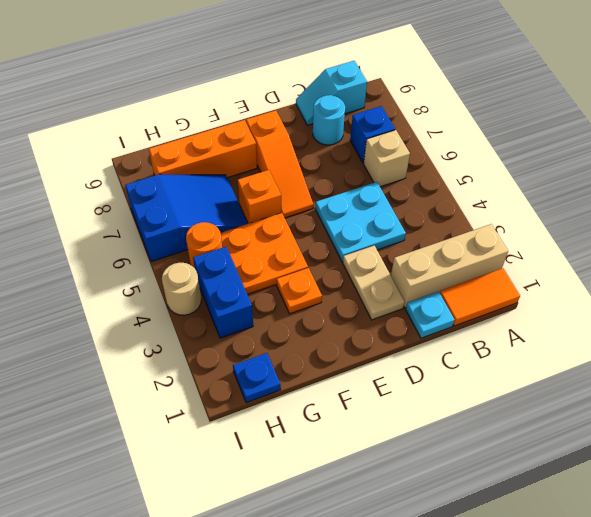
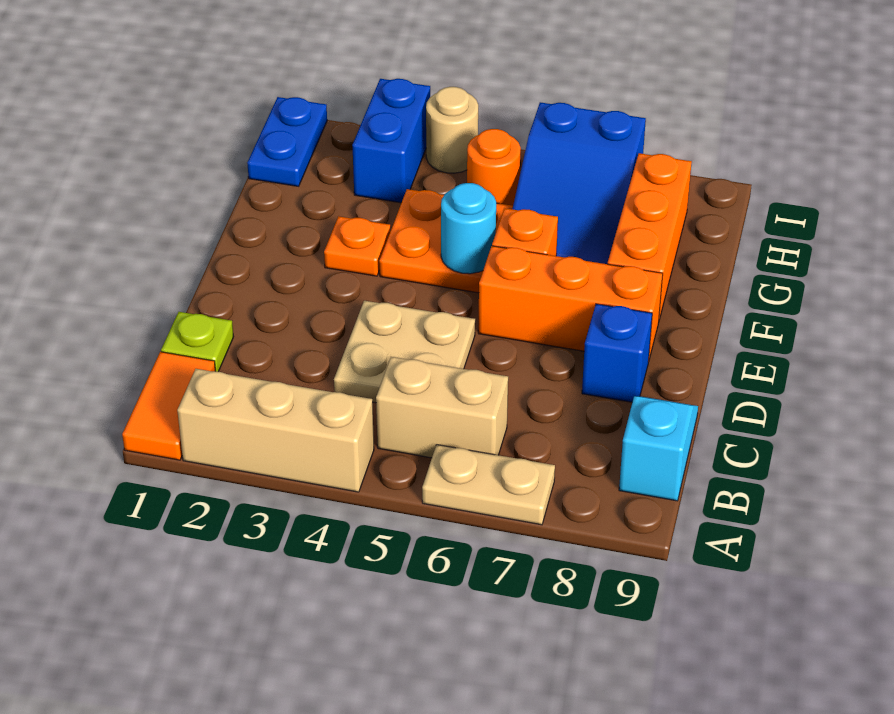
tan 1x3 brick [391,224,508,308] -> tan 1x3 brick turned to [177,369,374,492]
tan 1x1 brick [364,130,410,187] -> tan 1x2 brick [376,357,508,458]
blue 1x1 brick [350,106,395,163] -> blue 1x1 brick moved to [582,304,652,402]
cyan 1x1 plate [406,291,455,338] -> lime 1x1 plate [161,312,234,372]
cyan 2x2 plate [315,182,406,262] -> tan 2x2 plate [334,301,475,403]
cyan 1x1 round brick [313,95,345,145] -> cyan 1x1 round brick moved to [441,183,496,274]
tan 1x2 plate [343,246,405,320] -> tan 1x2 plate moved to [422,445,555,525]
orange 1x3 slope [246,111,313,218] -> orange 1x3 brick [478,246,663,362]
blue 1x1 plate [233,353,281,403] -> blue 1x2 plate [247,97,327,186]
blue 1x2 brick [193,247,253,338] -> blue 1x2 brick turned to [352,79,430,203]

